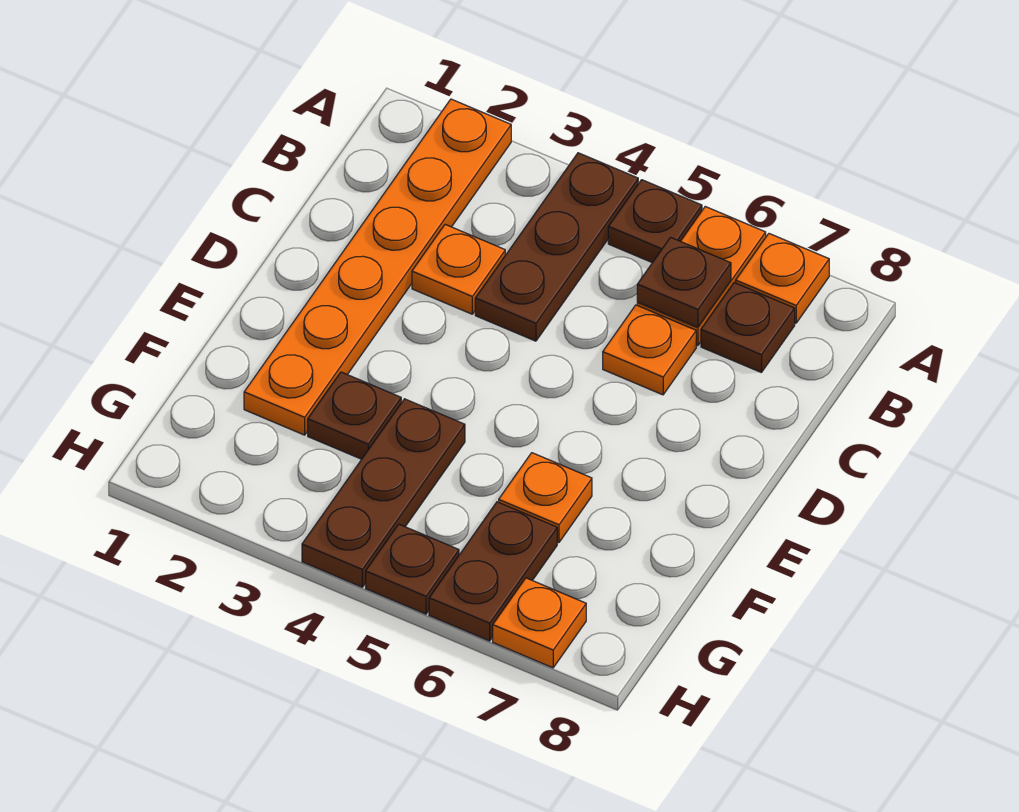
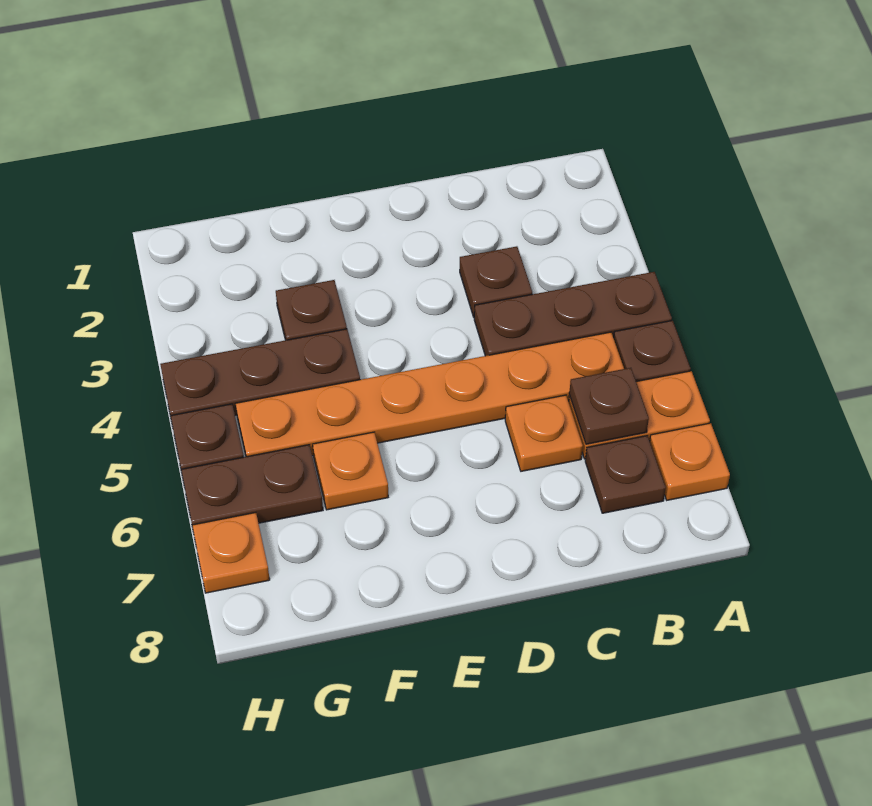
orange 1x6 plate [244,99,511,435] -> orange 1x6 plate moved to [236,332,624,457]
orange 1x1 plate [412,225,505,314] -> brown 1x1 plate [460,246,532,317]

